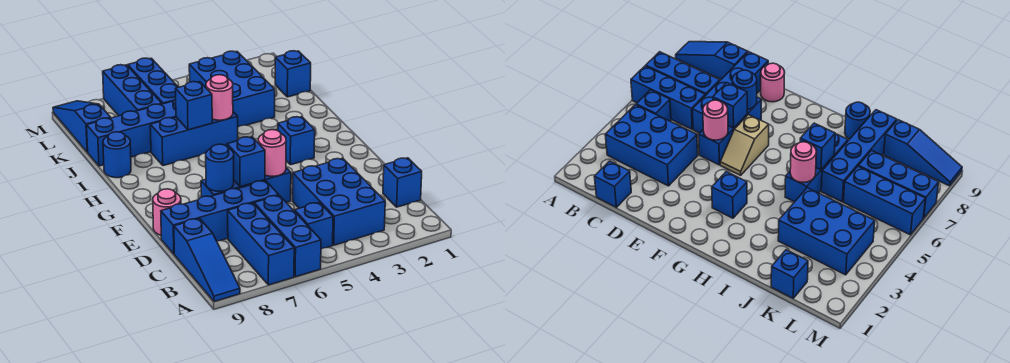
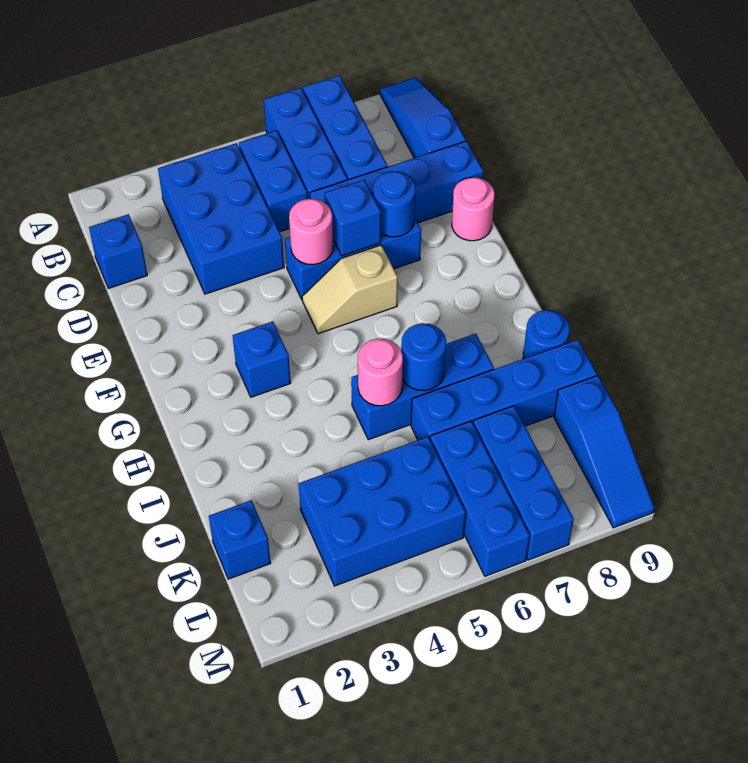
blue 1x1 brick [295,202,333,249] -> blue 1x2 brick [239,130,307,232]
blue 1x1 brick [176,82,212,130] -> blue 1x1 round brick [401,323,446,391]
blue 2x3 brick [189,51,275,127] -> blue 2x3 brick turned to [299,437,466,586]

